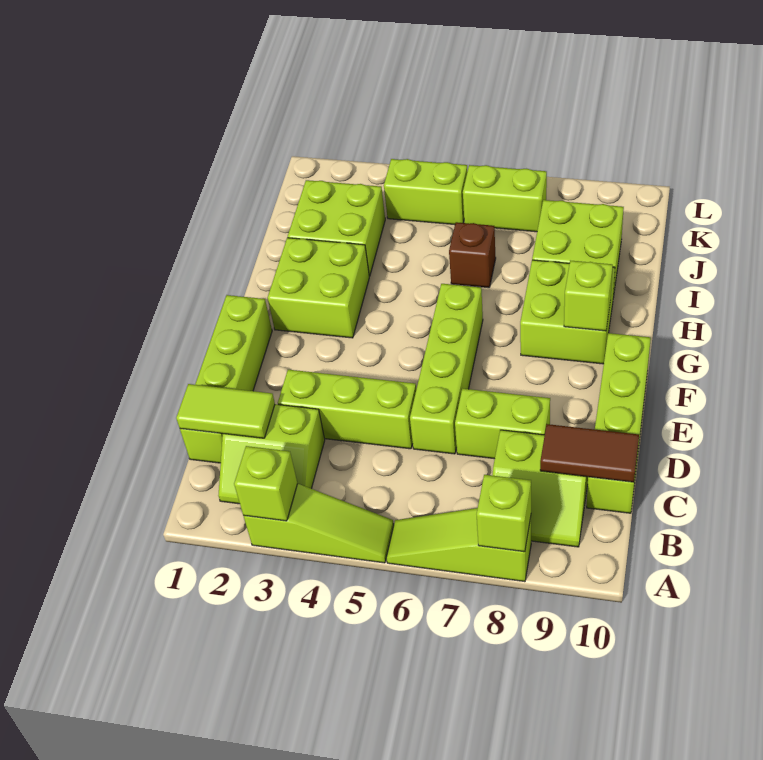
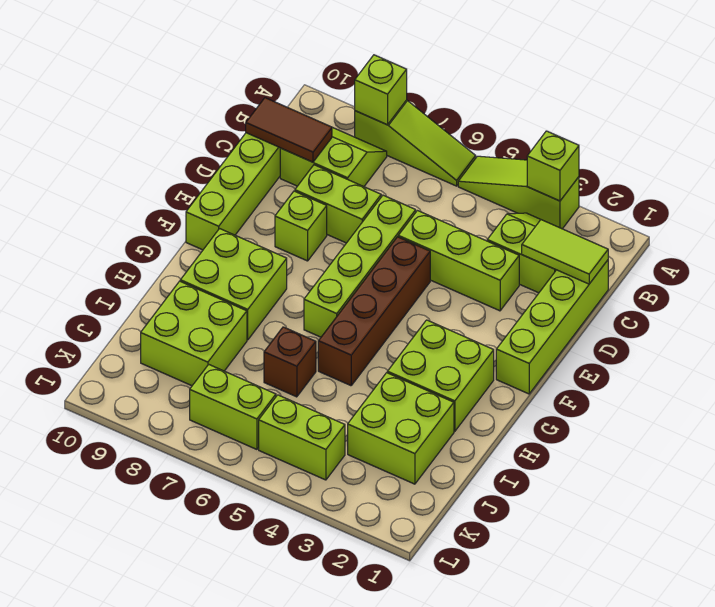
none -> brown 1x4 brick [318,237,430,386]
lime 1x1 brick [564,260,613,331] -> lime 1x1 brick moved to [275,191,327,261]

